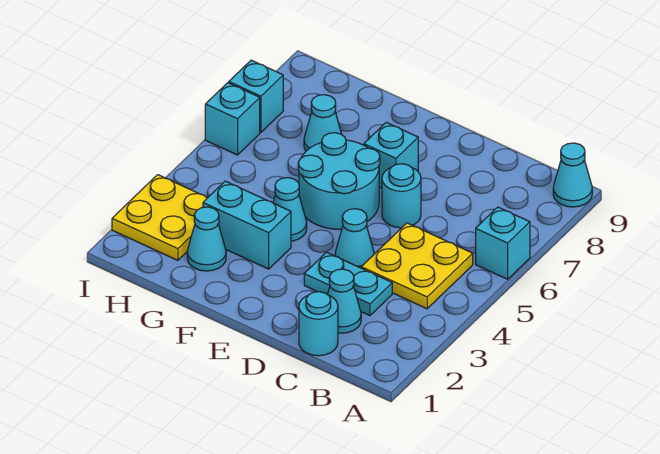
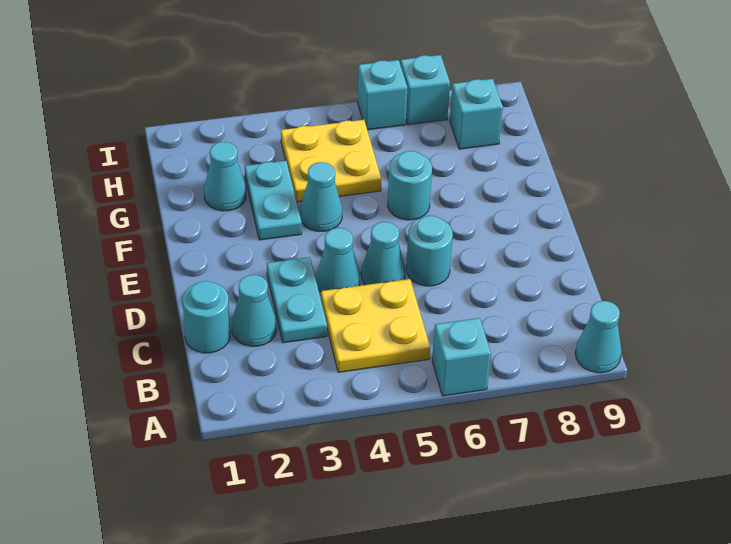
cyan 2x2 round brick [298,133,380,229] -> cyan 1x1 round brick [388,151,432,220]
cyan 1x1 brick [364,122,418,188] -> cyan 1x1 brick moved to [450,79,503,149]
cyan 1x2 brick [203,181,291,269] -> cyan 1x2 plate [245,161,302,240]
cyan 1x1 cone [304,95,341,151] -> cyan 1x1 cone moved to [361,222,405,285]
yellow 2x2 plate [112,175,208,260] -> yellow 2x2 plate moved to [281,120,381,202]

